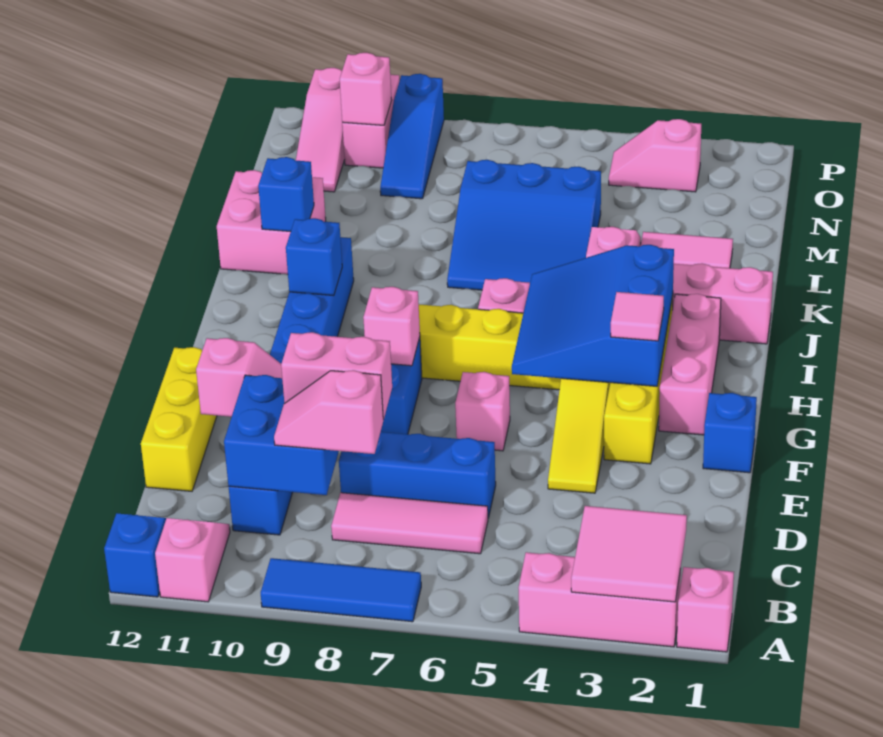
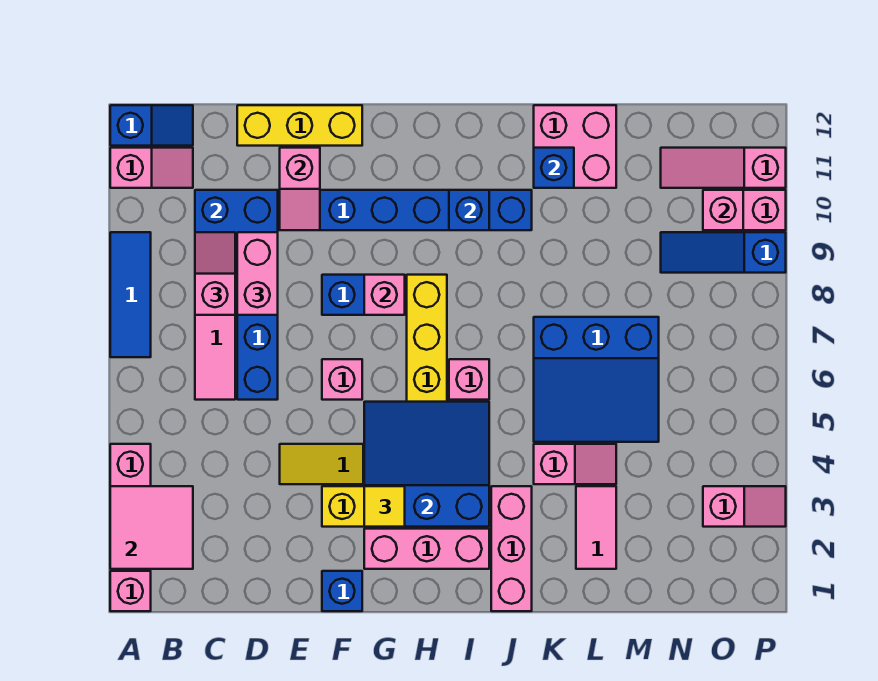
pink 1x1 tile [611,292,664,341] -> yellow 1x1 tile [364,486,405,527]
blue 3x3 slope [447,160,601,290] -> blue 3x3 slope turned to [534,317,659,442]
pink 1x2 slope [609,119,701,192] -> pink 1x2 slope turned to [703,486,786,527]

